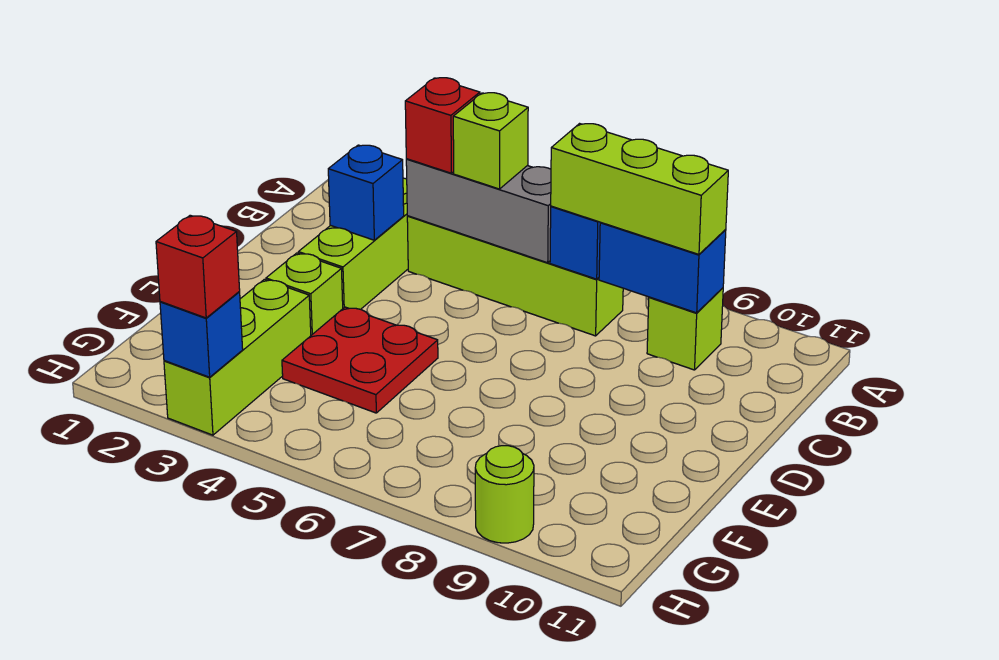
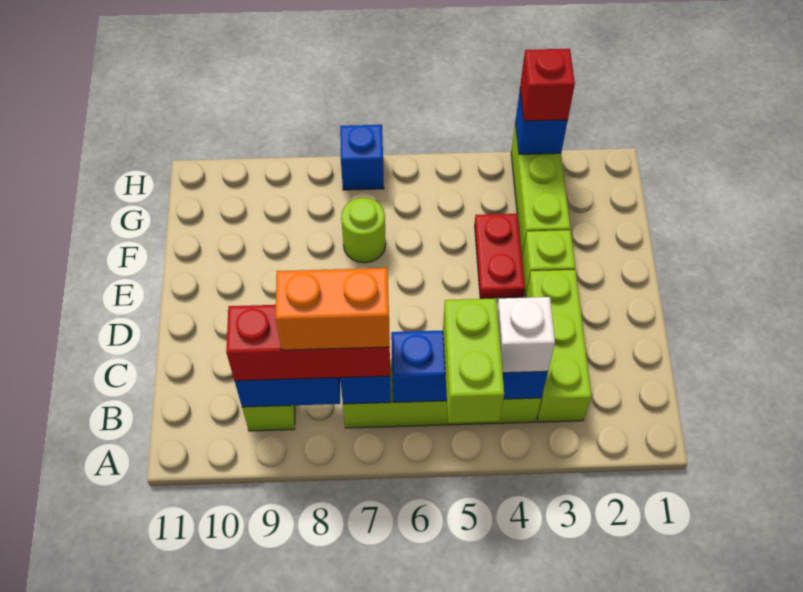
grey 1x3 brick [406,159,551,263] -> blue 1x3 brick [391,330,548,402]
red 1x1 brick [405,78,480,173] -> white 1x1 brick [497,297,555,373]
lime 1x1 brick [453,93,528,189] -> lime 1x2 brick [443,298,504,423]
lime 1x3 brick [551,124,728,254] -> red 1x3 brick [226,305,390,381]
none -> orange 1x2 brick [275,268,390,350]
blue 1x1 brick [328,145,404,240] -> blue 1x1 brick moved to [340,125,384,190]
red 2x2 plate [282,307,438,413] -> red 1x2 plate [475,214,525,298]
lime 1x1 round brick [475,446,534,543] -> lime 1x1 round brick moved to [341,198,386,263]

